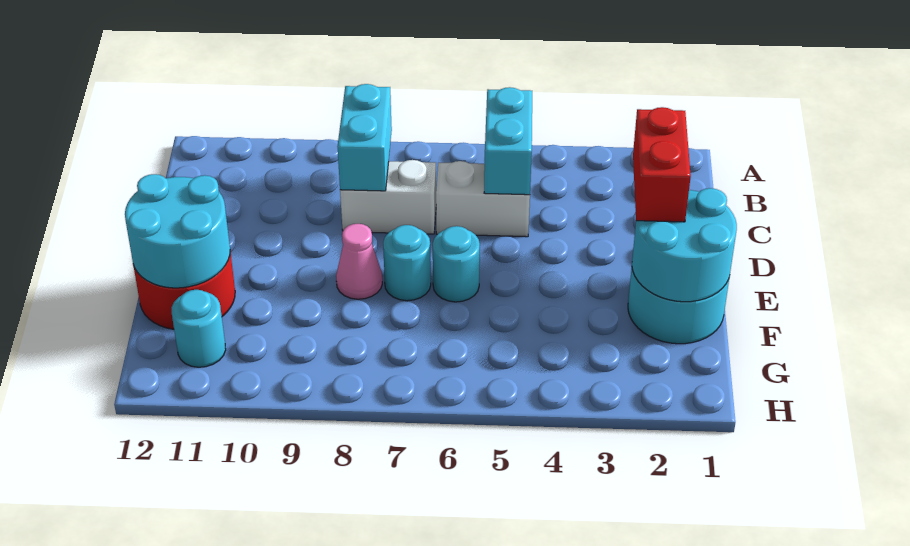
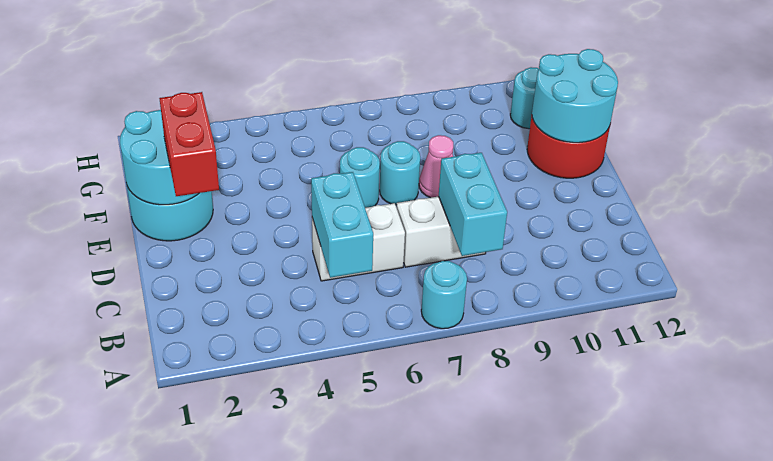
none -> cyan 1x1 round brick [421,261,467,329]

